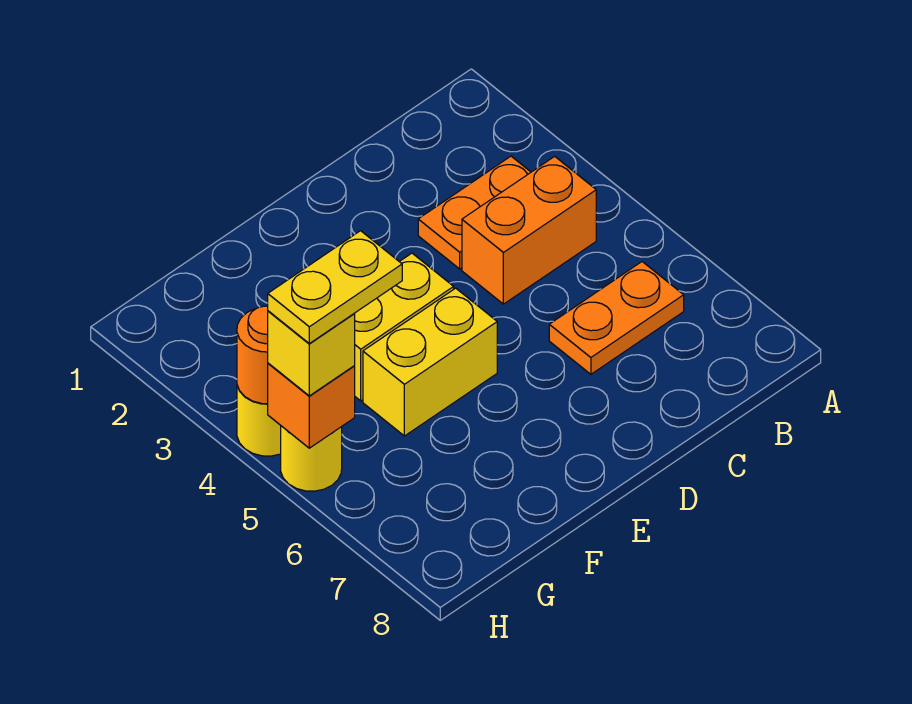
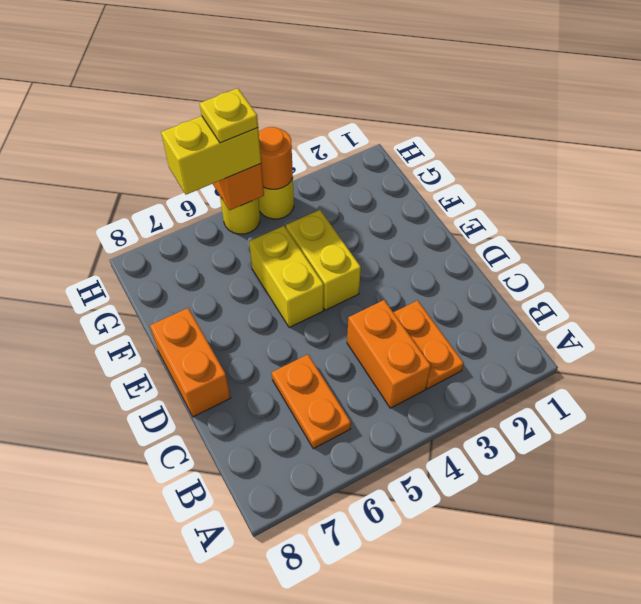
none -> orange 1x2 brick [150,308,231,417]
yellow 1x2 plate [268,231,402,343] -> yellow 1x1 plate [200,88,258,143]
yellow 1x1 brick [268,311,355,396] -> yellow 1x2 brick [161,116,261,195]

